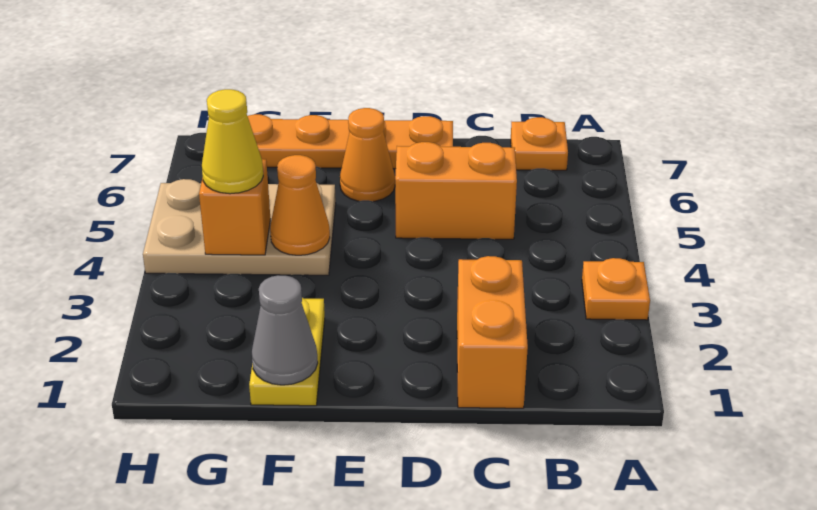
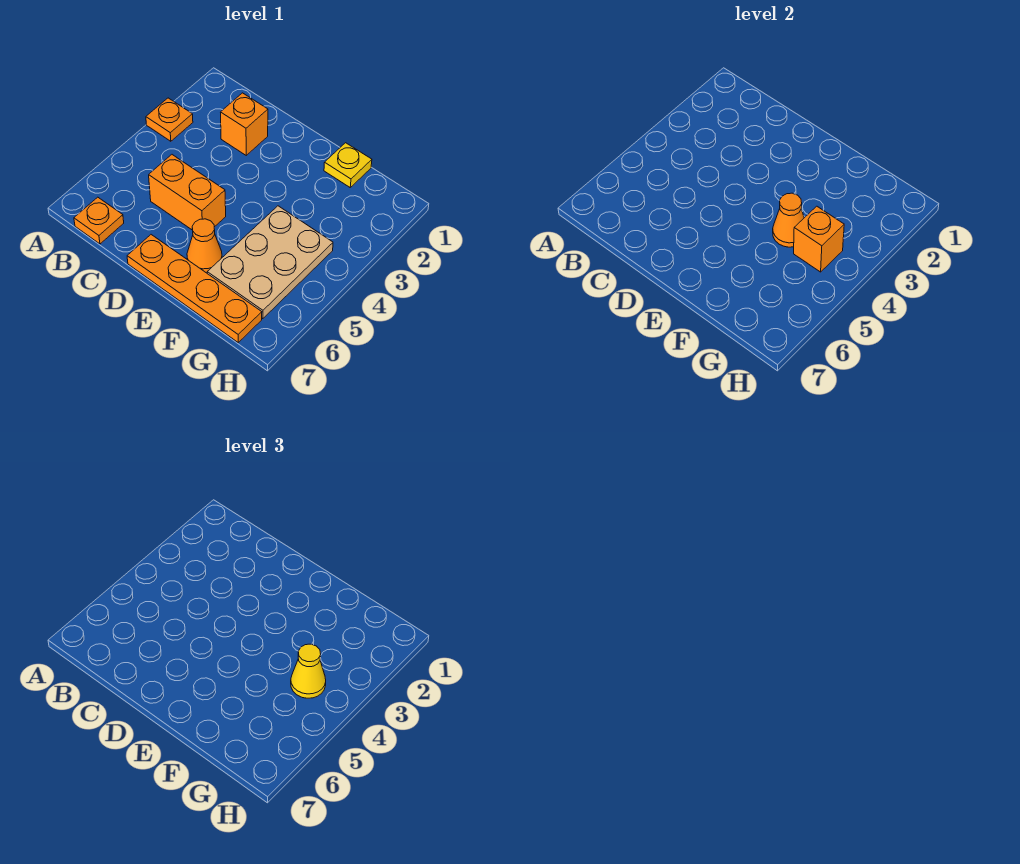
orange 1x2 brick [457,256,528,408] -> orange 1x1 brick [221,93,268,155]
yellow 1x2 plate [249,298,325,406] -> yellow 1x1 plate [324,143,372,187]
grey 1x1 cone [252,275,318,385] -> none
tan 2x3 plate [143,179,336,275] -> tan 2x3 plate turned to [207,206,333,319]

